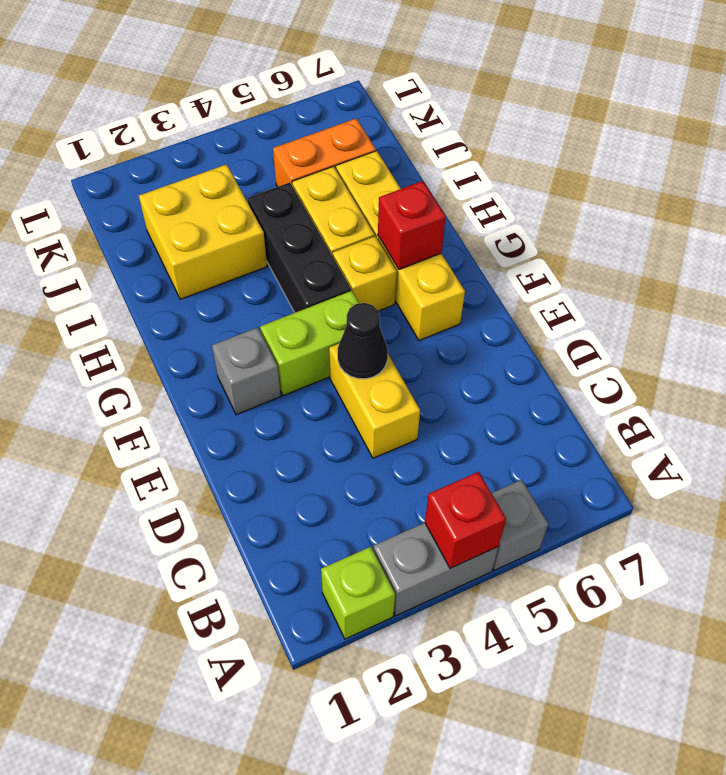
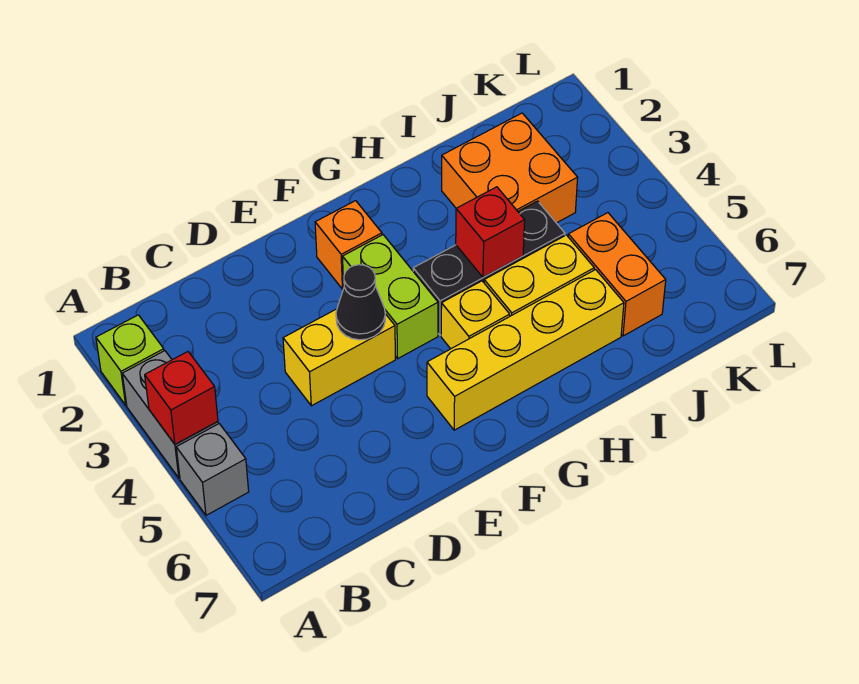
grey 1x1 brick [212,327,281,415] -> orange 1x1 brick [315,201,382,289]
red 1x1 brick [378,181,446,269] -> red 1x1 brick moved to [456,187,525,277]
yellow 2x2 brick [139,164,267,299] -> orange 2x2 brick [442,113,578,223]

